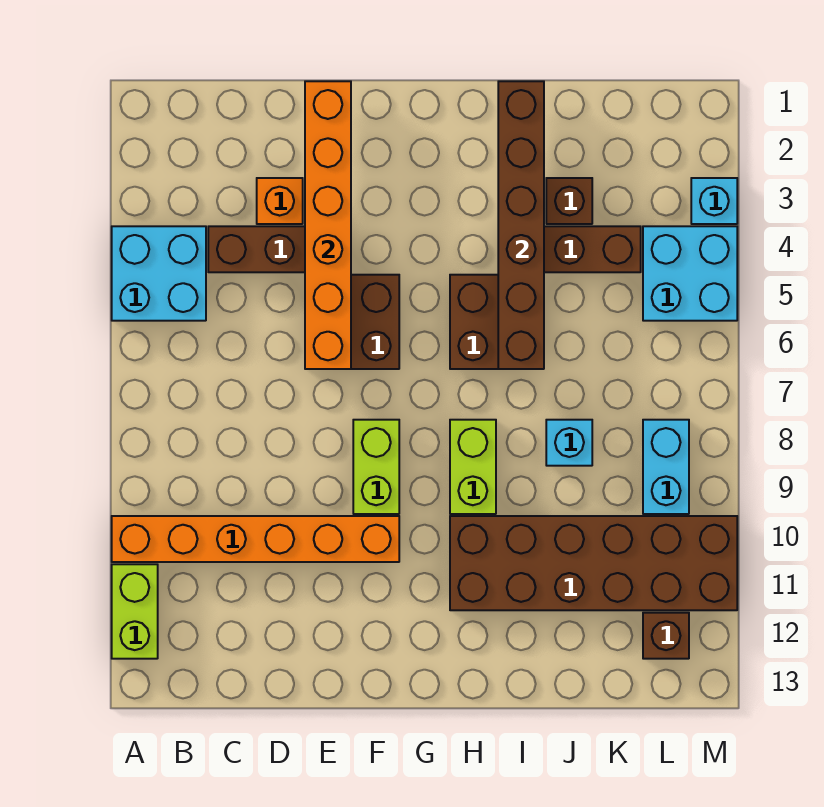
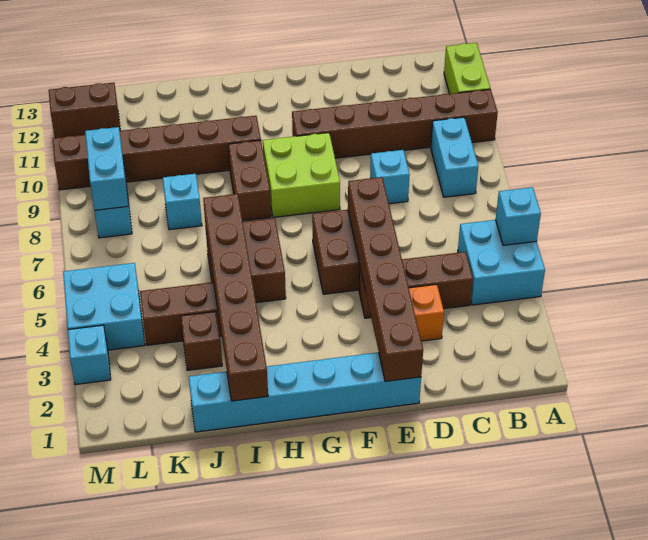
none -> cyan 1x1 brick [496,187,541,245]
orange 1x6 brick [112,516,399,562] -> brown 1x6 brick [292,89,498,158]
none -> cyan 1x2 brick [431,117,478,197]
none -> cyan 1x1 brick [370,150,410,204]
none -> cyan 1x6 brick [189,352,421,432]
orange 1x6 brick [305,81,351,369] -> brown 1x6 brick [348,177,423,382]
lime 1x2 brick [353,420,399,514] -> lime 2x2 brick [263,133,340,217]
lime 1x2 brick [450,420,496,514] -> brown 1x2 brick [228,140,271,221]
brown 2x6 brick [450,516,737,610] -> brown 1x6 brick [53,116,261,190]
none -> cyan 1x2 brick [85,127,128,210]
brown 1x1 brick [643,613,689,659] -> brown 1x2 brick [49,82,120,138]

